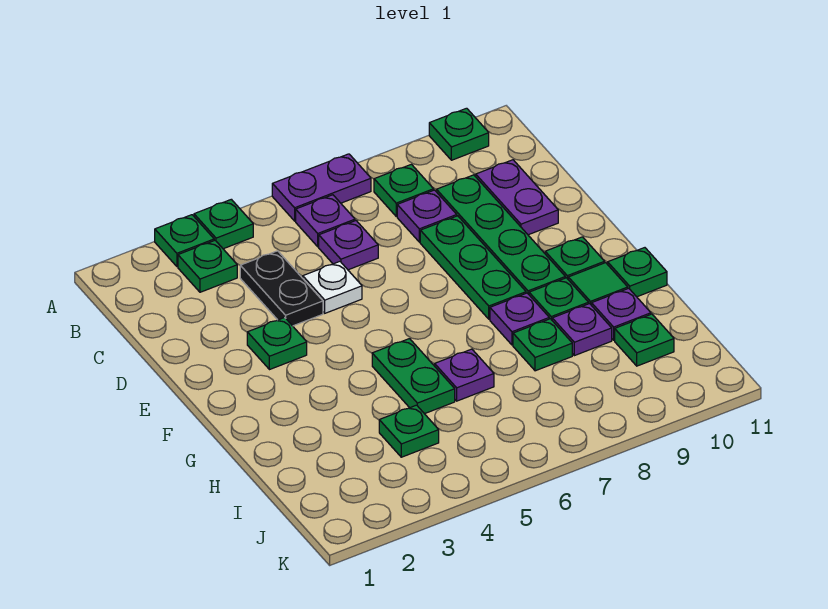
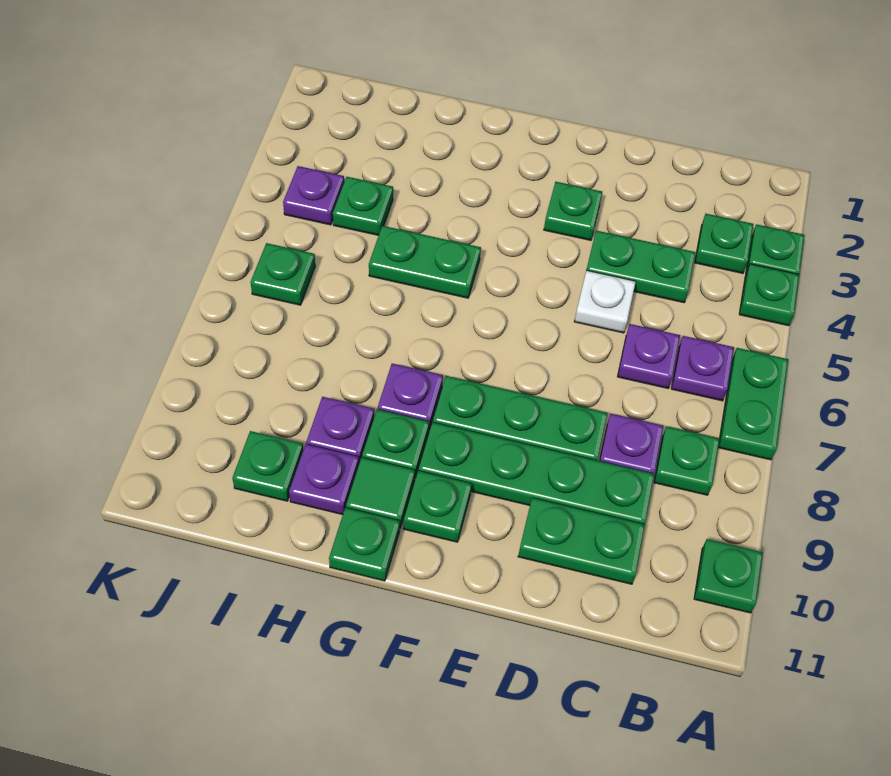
purple 1x2 plate [272,154,371,221] -> green 1x2 plate [718,348,788,460]
black 1x2 plate [240,251,323,326] -> green 1x2 plate [587,231,696,303]
purple 1x2 plate [476,160,558,235] -> green 1x2 plate [518,498,645,584]
purple 1x1 plate [435,349,494,401] -> purple 1x1 plate moved to [283,166,344,225]
green 1x1 plate [513,319,572,371] -> green 1x1 plate moved to [251,243,315,305]

